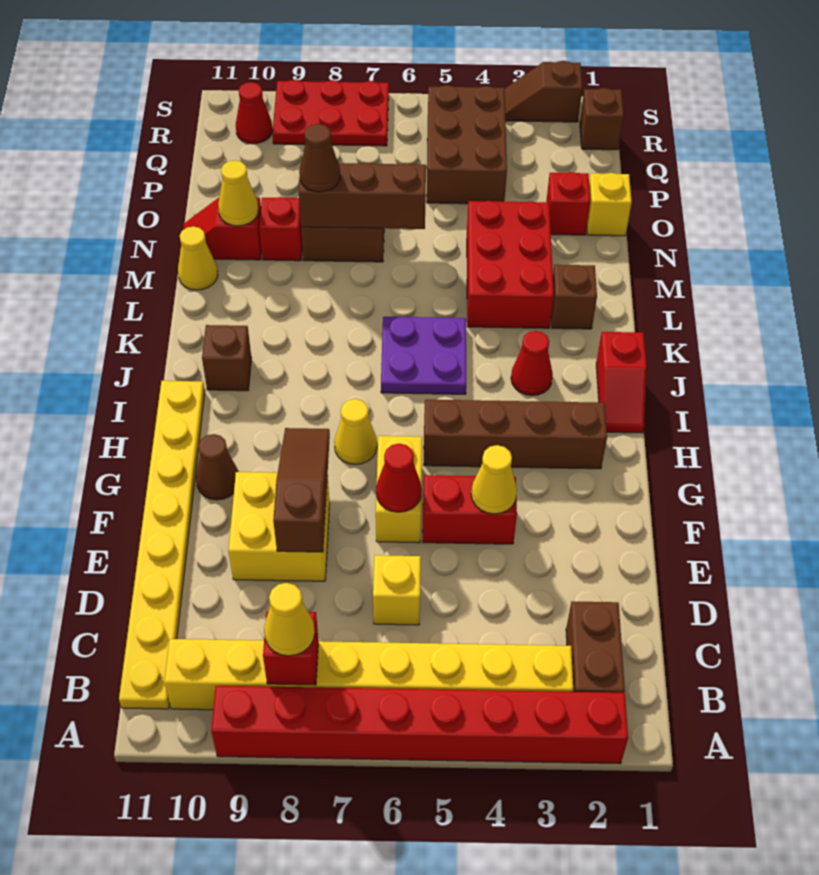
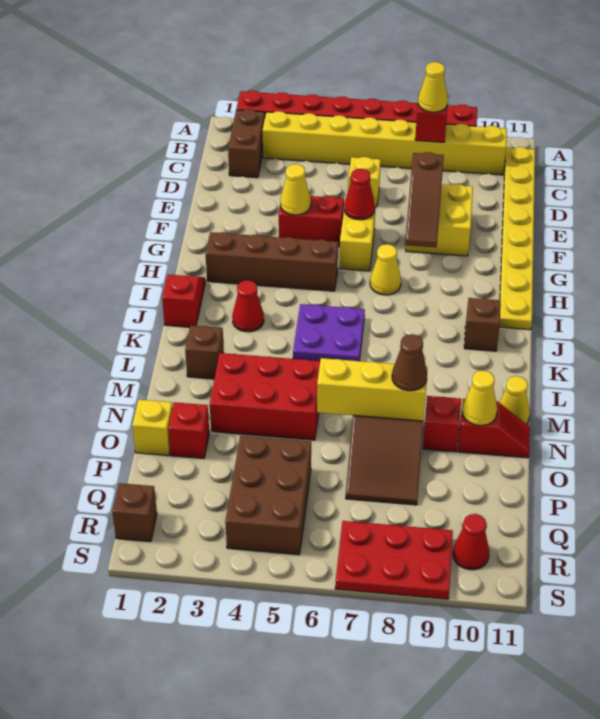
brown 1x1 cone [196,434,239,500] -> none
red 2x3 brick [467,201,554,328] -> red 2x3 brick turned to [210,353,320,440]
brown 1x3 brick [299,163,426,229] -> yellow 1x3 brick [317,358,428,421]
brown 1x2 slope [505,61,582,122] -> none

